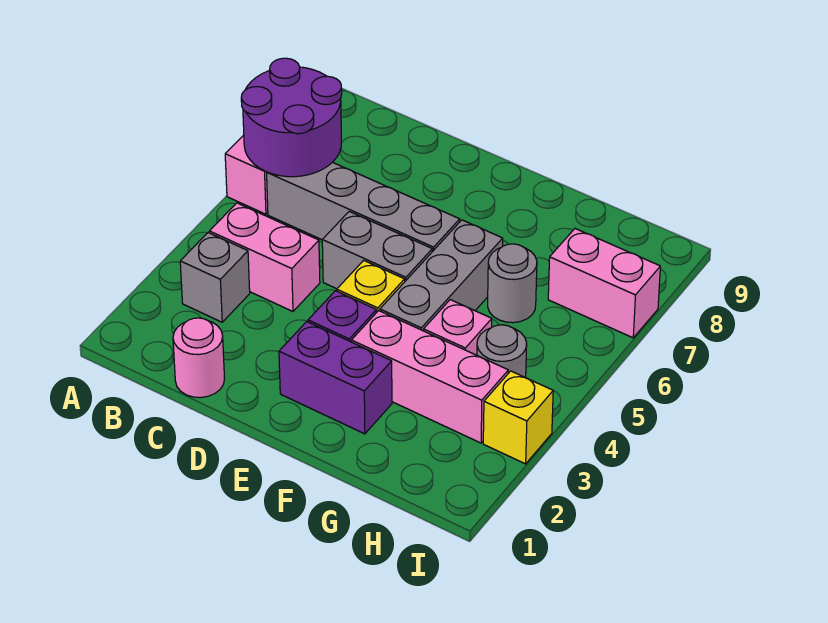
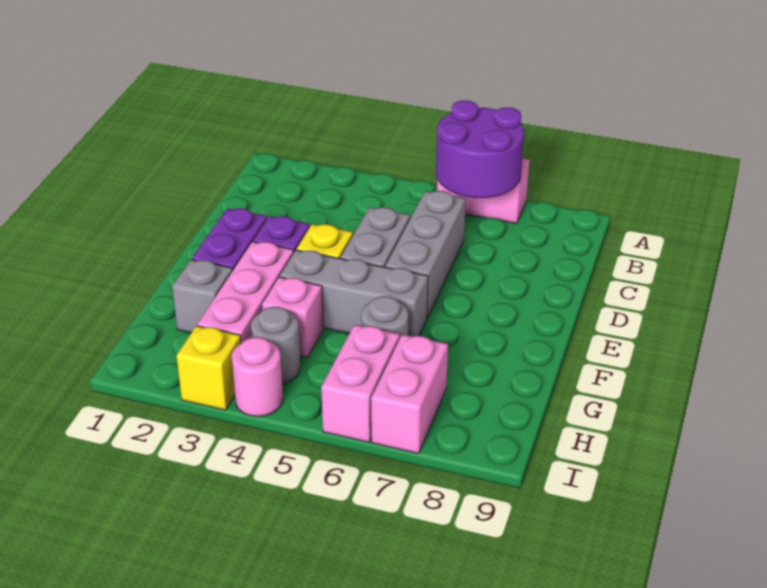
grey 1x1 brick [180,233,250,322] -> grey 1x1 brick moved to [172,260,233,333]
pink 1x2 brick [209,203,320,311] -> pink 1x2 brick moved to [321,325,400,442]
grey 1x4 brick [267,162,460,252] -> grey 1x3 brick [385,191,466,318]
pink 1x1 round brick [173,318,225,398] -> pink 1x1 round brick moved to [232,337,283,417]

